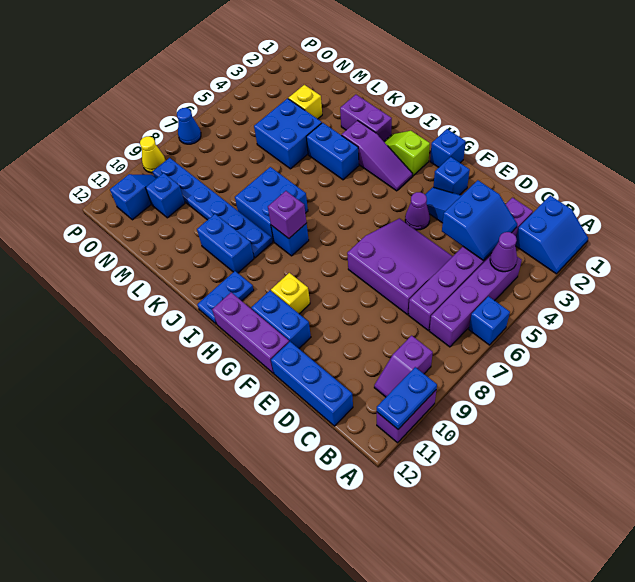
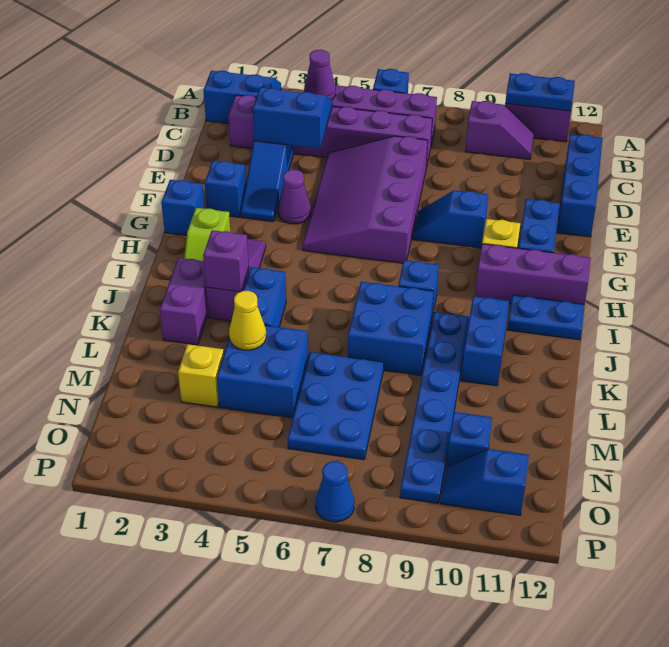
purple 3x3 slope [347,218,453,314] -> purple 3x4 slope [302,136,428,263]
none -> blue 1x2 slope [413,190,488,248]
purple 1x3 brick [212,293,289,373] -> purple 1x3 brick turned to [475,244,591,304]
purple 1x1 brick [268,191,306,239] -> purple 1x1 brick moved to [203,230,249,292]
none -> blue 2x3 plate [288,352,384,460]
yellow 1x1 cone [140,136,166,173] -> yellow 1x1 cone moved to [229,291,266,350]

